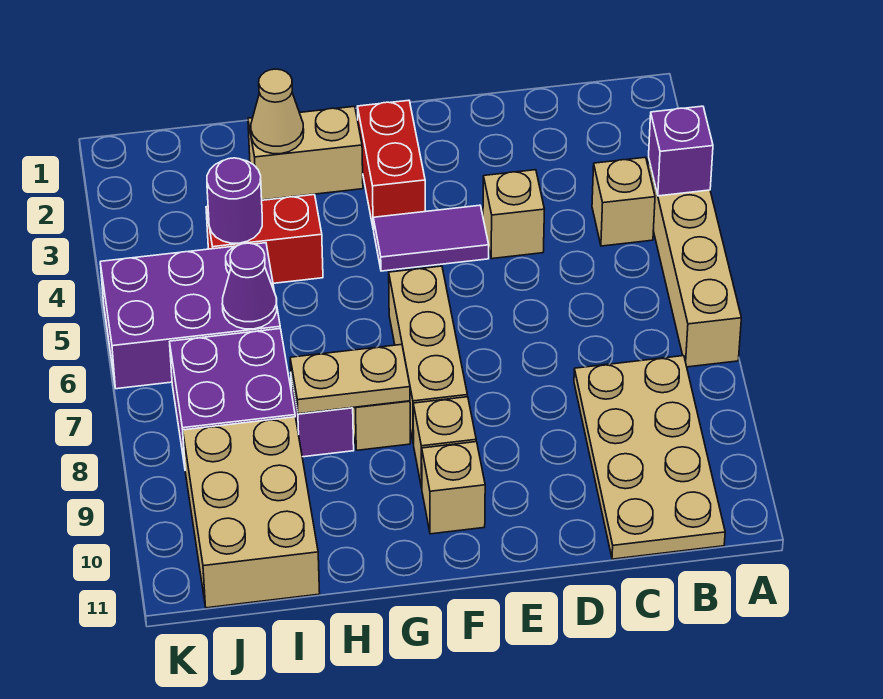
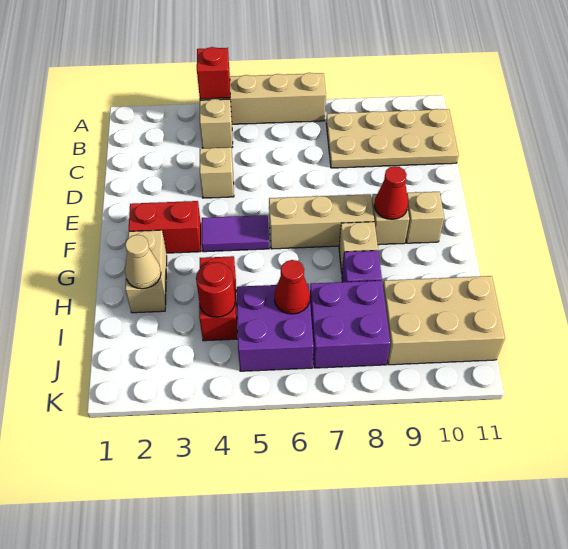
purple 1x1 brick [649,106,713,196] -> red 1x1 brick [197,47,230,99]
purple 1x2 tile [373,205,489,271] -> purple 1x2 tile turned to [202,215,269,252]
none -> red 1x1 cone [374,166,408,219]
tan 1x2 plate [290,345,410,414] -> none
purple 1x1 round brick [207,158,262,243] -> red 1x1 round brick [196,262,235,317]
purple 2x3 brick [100,243,280,389] -> purple 2x2 brick [237,284,314,371]
purple 1x1 cone [222,243,277,329] -> red 1x1 cone [274,260,310,314]

